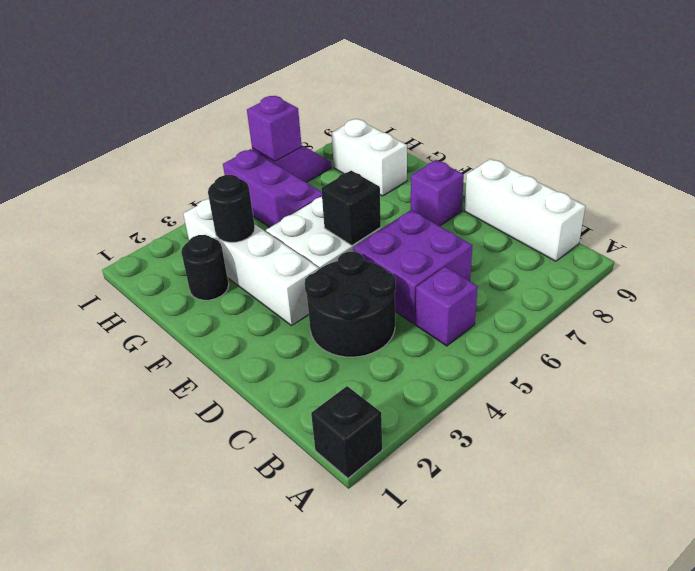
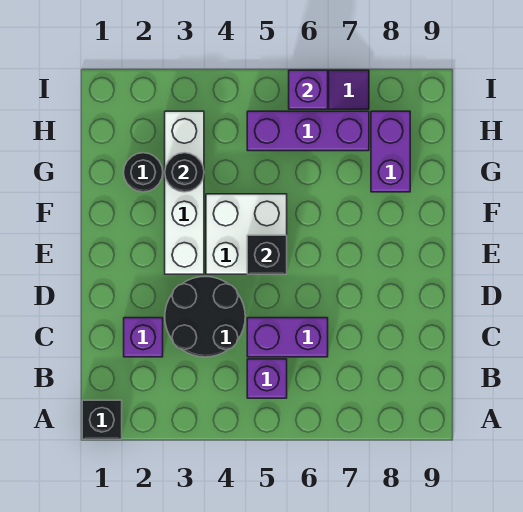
white 1x3 brick [464,159,585,261] -> none
purple 2x2 brick [353,210,472,324] -> purple 1x2 brick [247,318,328,357]
purple 1x1 brick [411,160,464,226] -> purple 1x1 brick moved to [124,318,163,357]
purple 1x3 brick [223,149,322,227] -> purple 1x3 brick turned to [247,111,369,151]
white 1x2 brick [332,119,407,196] -> purple 1x2 brick [371,111,410,192]

